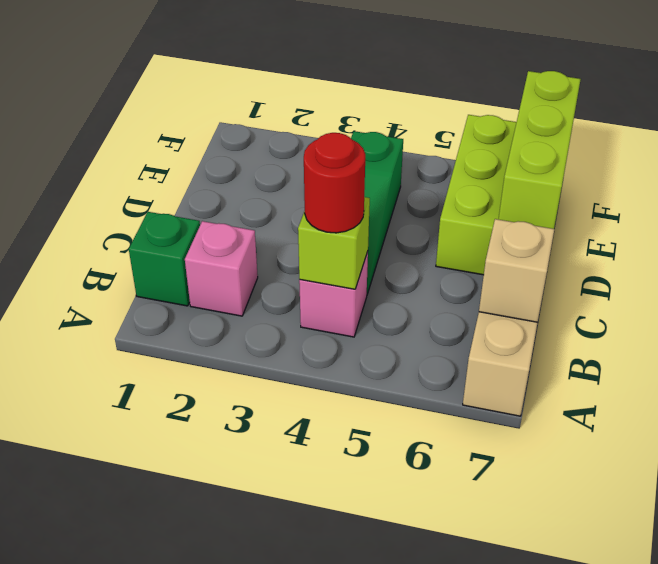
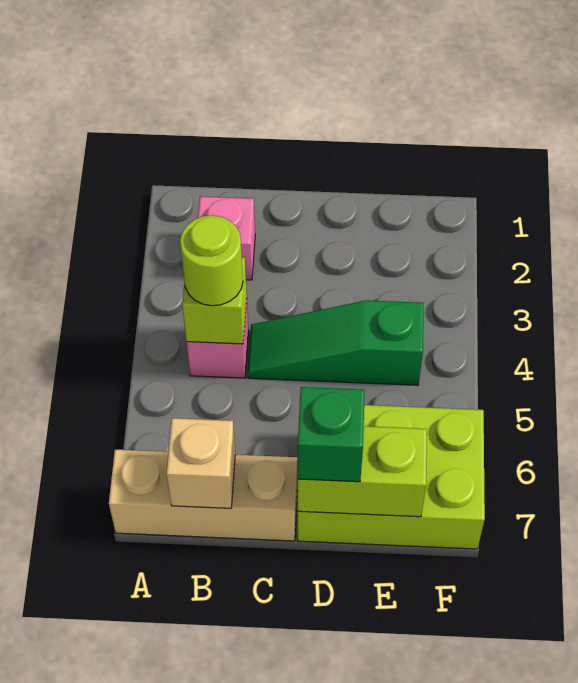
green 1x1 brick [129,212,200,306] -> green 1x1 brick moved to [298,387,365,482]
red 1x1 round brick [304,133,365,233] -> lime 1x1 round brick [180,215,243,306]
lime 1x3 brick [498,71,581,229] -> lime 1x2 brick [298,426,427,517]

